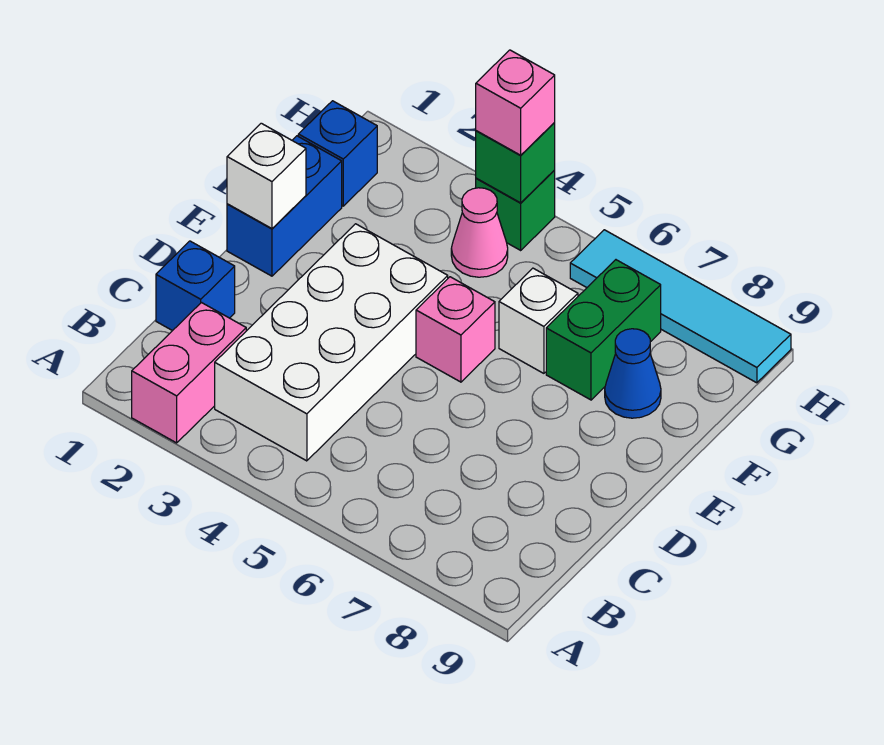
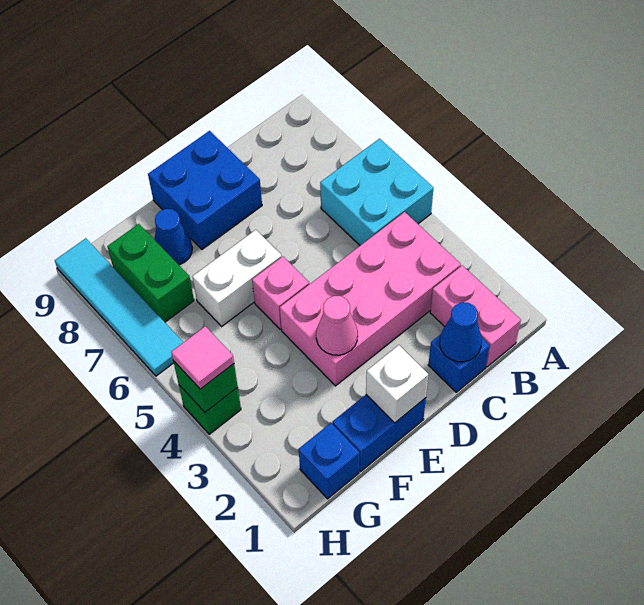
pink 1x2 brick [132,303,246,443] -> pink 1x2 brick turned to [430,265,521,367]
none -> cyan 2x2 brick [320,139,433,245]
white 2x4 brick [215,224,448,461] -> pink 2x4 brick [280,212,461,386]
none -> blue 1x1 cone [440,302,482,362]
none -> blue 2x2 brick [148,131,262,249]
white 1x1 brick [499,268,578,373] -> white 1x2 brick [192,230,282,326]
green 1x2 brick [546,260,661,400] -> green 1x2 brick turned to [107,224,194,322]
pink 1x1 cone [451,188,508,277] -> pink 1x1 cone moved to [316,296,358,355]
pink 1x1 brick [476,50,555,155] -> pink 1x1 tile [171,326,234,389]

